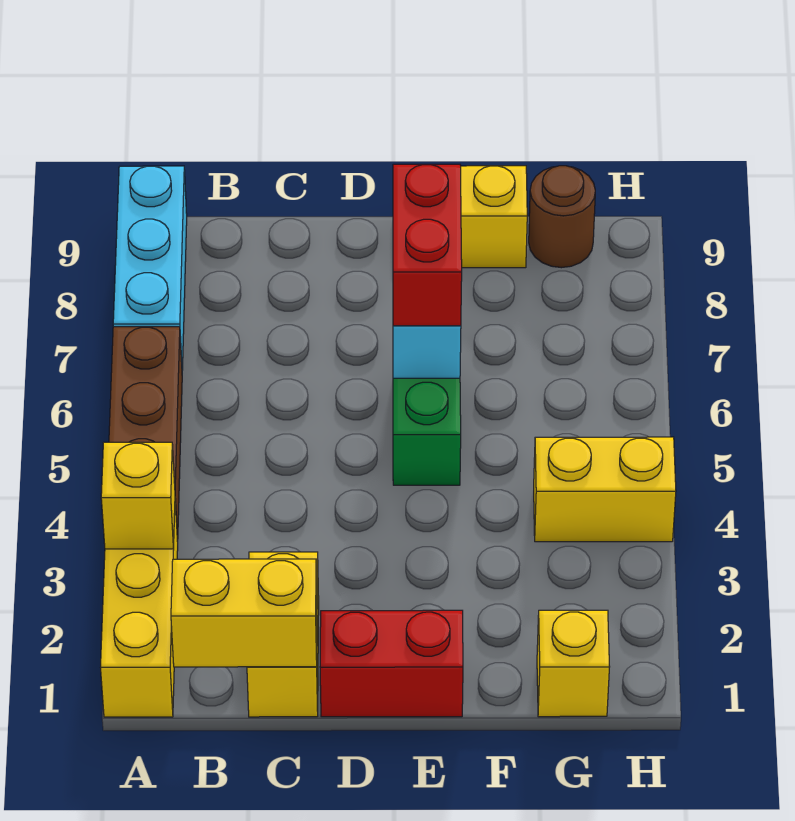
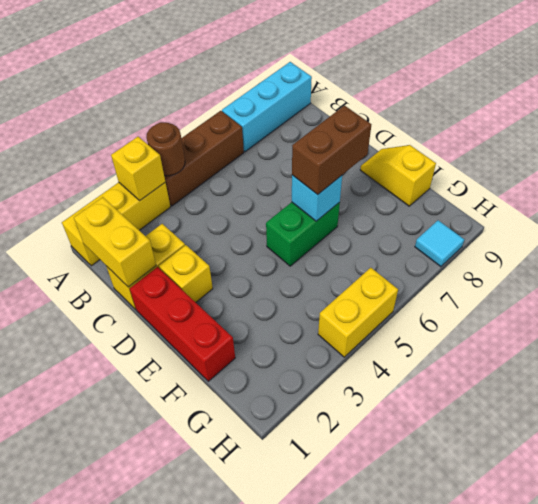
red 1x2 brick [320,610,463,717] -> red 1x3 brick [130,267,235,381]
red 1x2 brick [393,164,462,326] -> brown 1x2 brick [292,106,371,195]
yellow 1x1 brick [537,610,610,717] -> yellow 1x1 brick moved to [159,245,213,302]
yellow 1x2 brick [534,437,676,542] -> yellow 1x2 brick turned to [318,268,398,357]
brown 1x1 round brick [529,166,595,268] -> brown 1x1 round brick moved to [146,122,185,176]
none -> cyan 1x1 tile [415,220,464,267]

